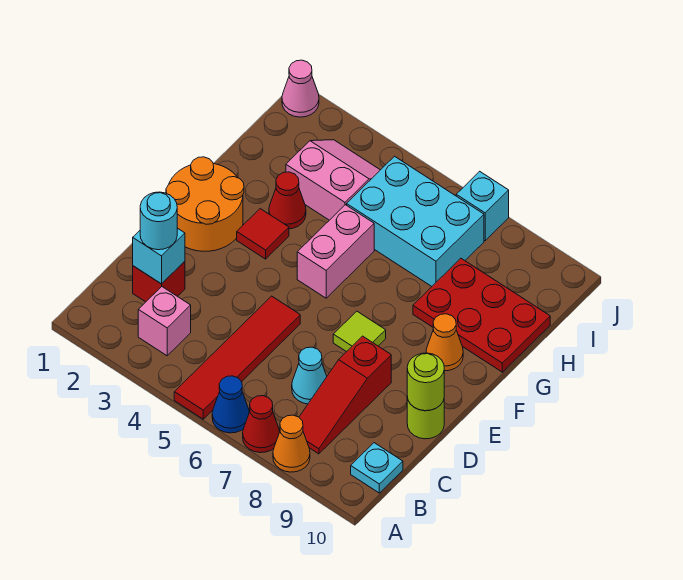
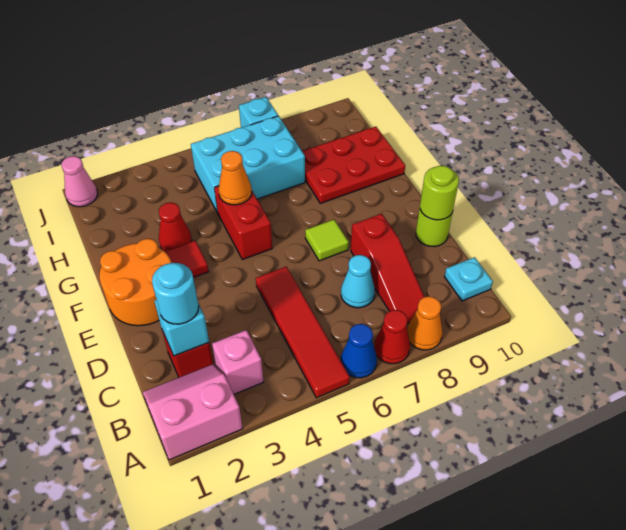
pink 1x2 brick [297,205,374,298] -> red 1x2 brick [214,186,272,260]
orange 1x1 cone [426,314,463,371] -> orange 1x1 cone moved to [218,151,252,205]
pink 2x2 slope [286,140,380,220] -> pink 2x2 slope moved to [143,364,243,460]

